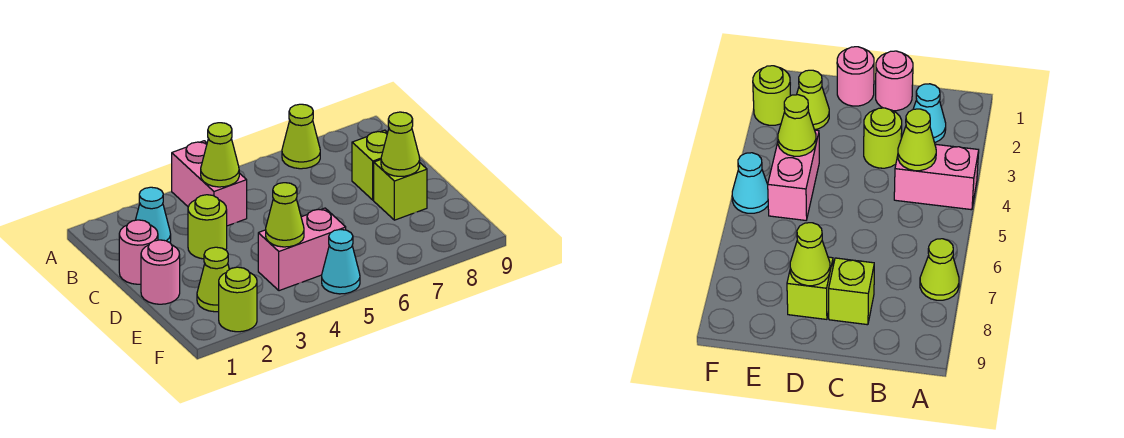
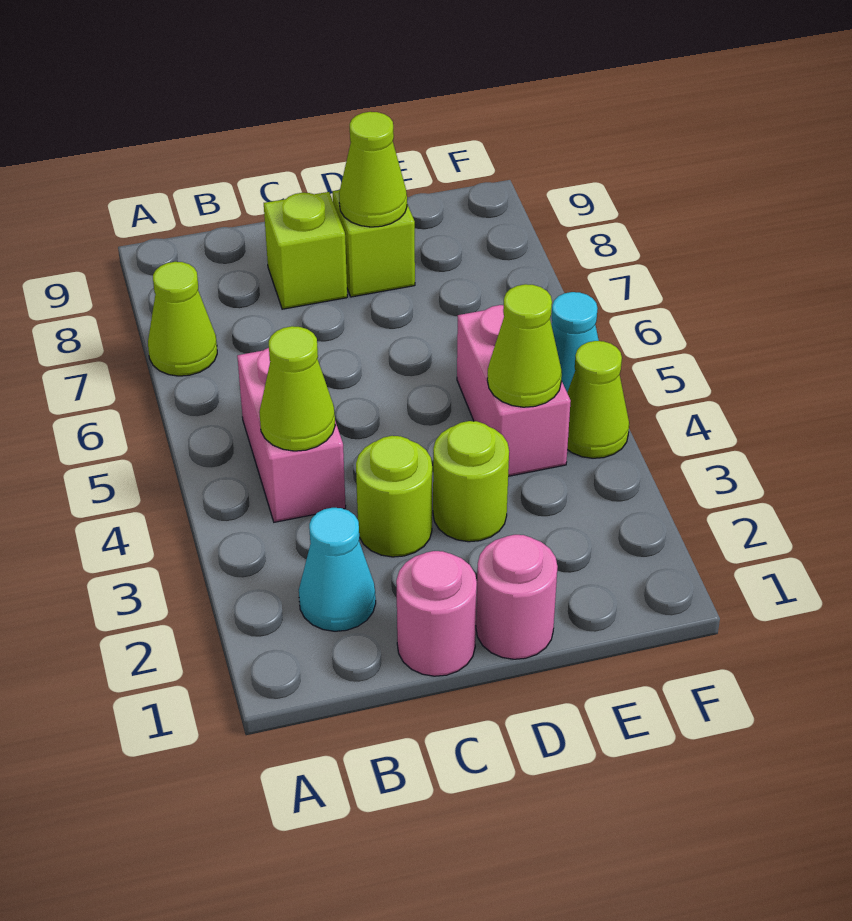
pink 1x2 brick [172,141,247,226] -> pink 1x2 brick turned to [237,348,346,522]
lime 1x1 cone [197,247,229,312] -> lime 1x1 cone moved to [567,341,629,458]
lime 1x1 round brick [219,267,257,332] -> lime 1x1 round brick moved to [433,421,509,542]

